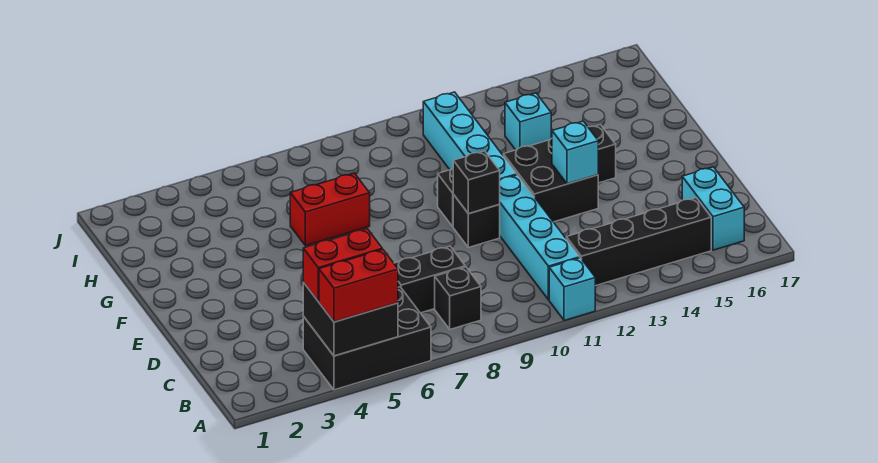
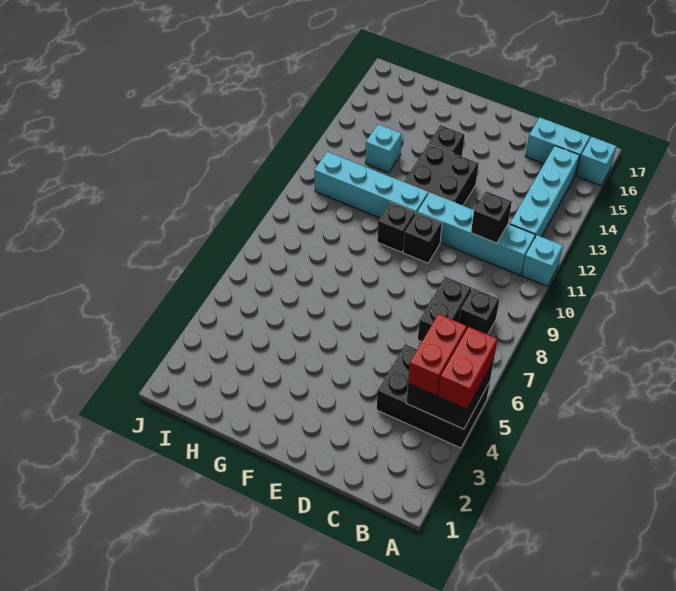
black 2x3 brick [303,287,431,390] -> black 2x3 brick turned to [377,344,490,448]
black 1x4 brick [566,198,711,286] -> cyan 1x4 brick [510,146,580,237]
black 1x1 brick [453,151,500,214] -> black 1x1 brick moved to [471,191,512,243]
cyan 1x1 brick [552,121,598,184] -> cyan 1x1 brick moved to [577,137,616,186]
red 1x2 brick [290,173,370,246] -> none

